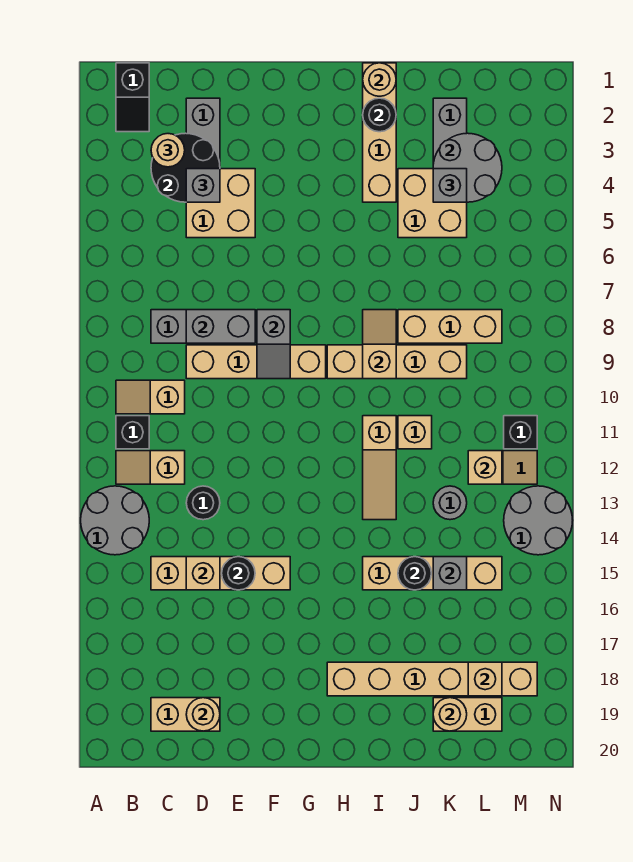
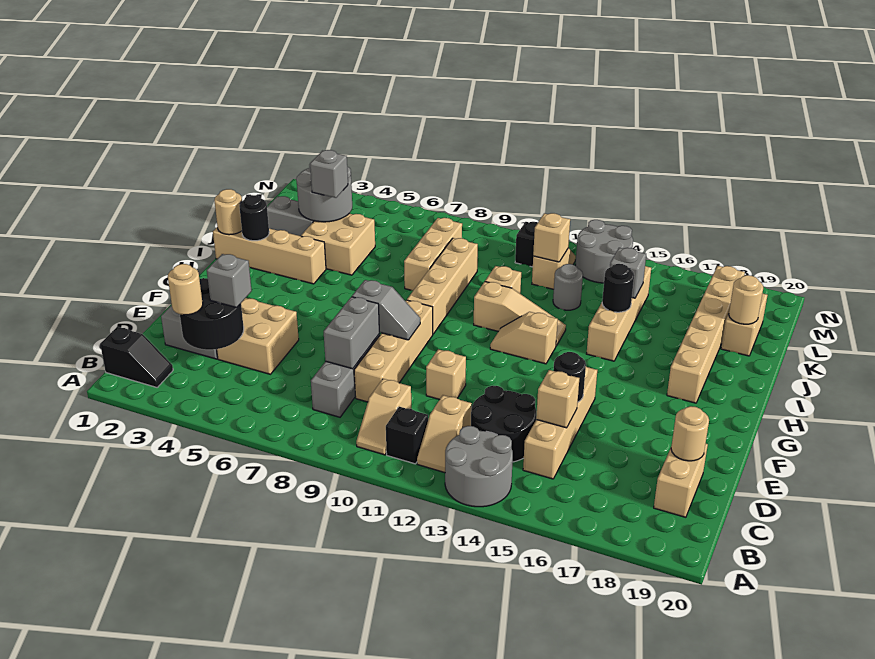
black 1x1 round brick [186,486,220,520] -> black 2x2 round brick [471,386,536,462]
tan 1x2 slope [363,310,396,379] -> tan 1x2 slope moved to [490,312,558,364]
tan 1x1 brick [468,662,502,696] -> tan 1x1 brick moved to [426,349,466,400]

